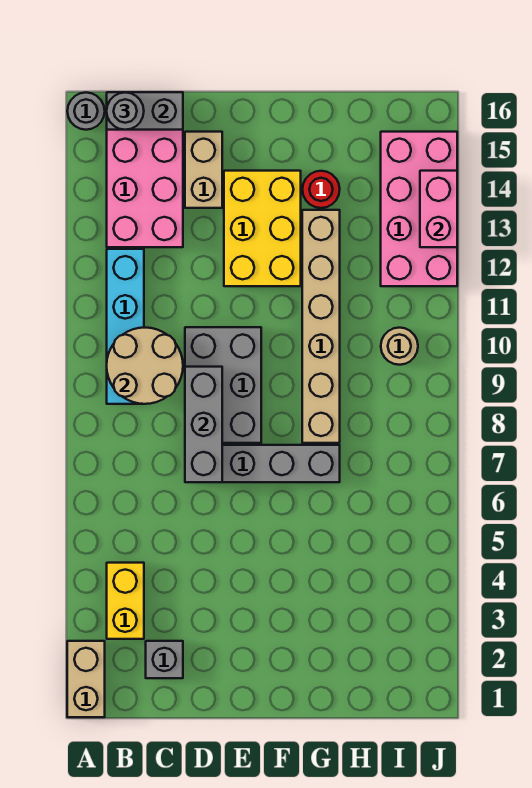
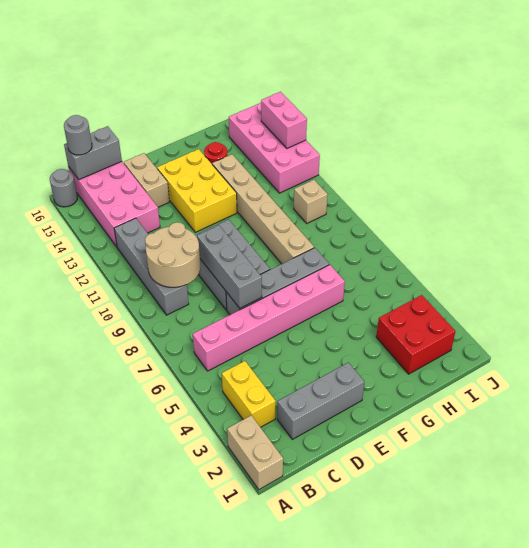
none -> pink 1x6 brick [193,265,345,371]
cyan 1x4 brick [107,249,144,404] -> grey 1x4 brick [114,218,189,315]
grey 1x1 brick [146,641,183,678] -> grey 1x3 brick [277,362,364,439]
none -> red 2x2 brick [376,295,456,374]
tan 1x1 round brick [381,328,418,365] -> tan 1x1 brick [294,180,328,223]

